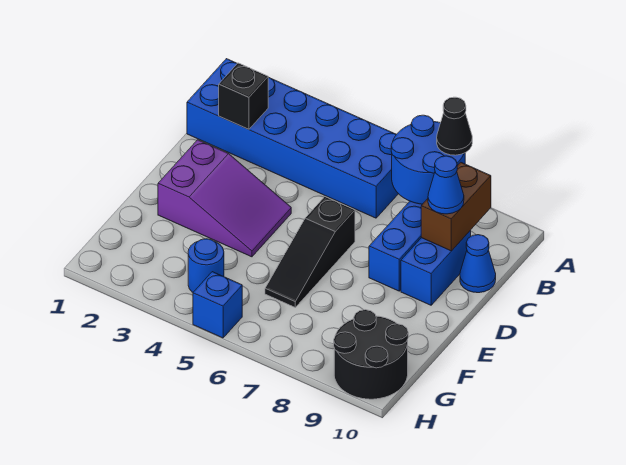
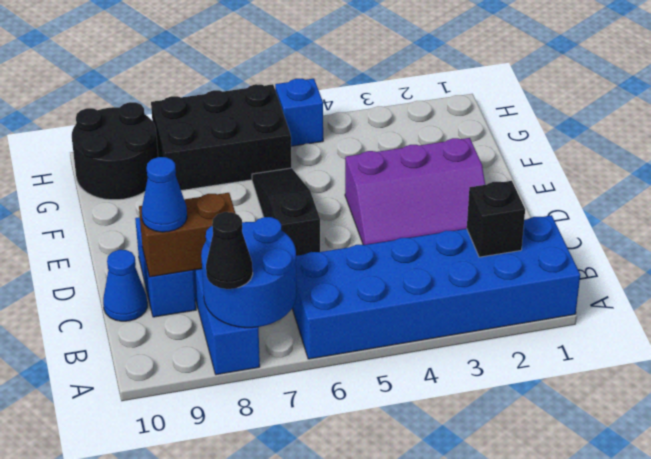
brown 1x2 brick [421,162,491,251] -> brown 1x2 brick turned to [139,193,236,277]
purple 2x3 slope [158,140,291,257] -> purple 2x3 slope turned to [345,138,485,245]
blue 1x1 round brick [188,239,224,292] -> none
none -> black 2x3 brick [151,84,291,190]

